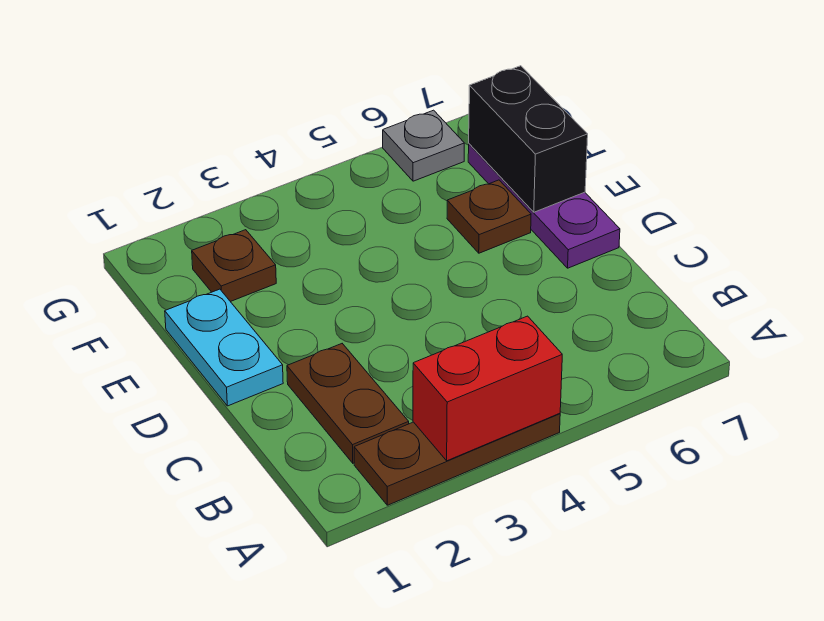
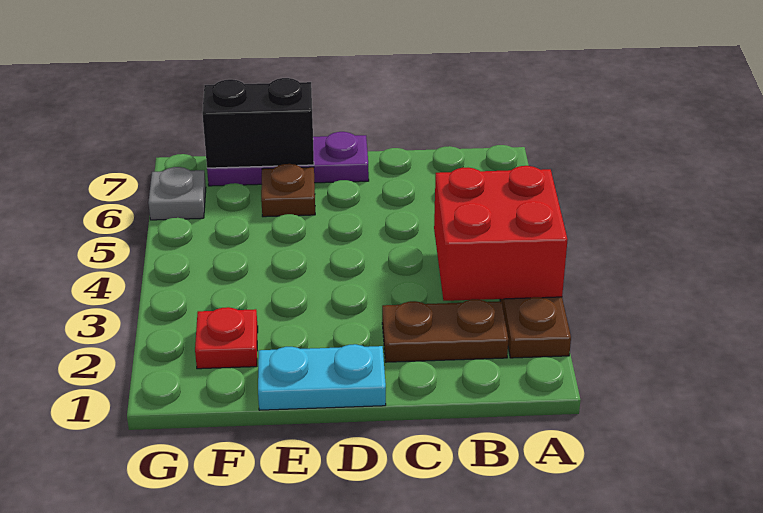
red 1x2 brick [413,316,562,461] -> red 2x2 brick [434,166,568,301]
brown 1x1 plate [192,230,276,302] -> red 1x1 plate [195,307,258,369]

